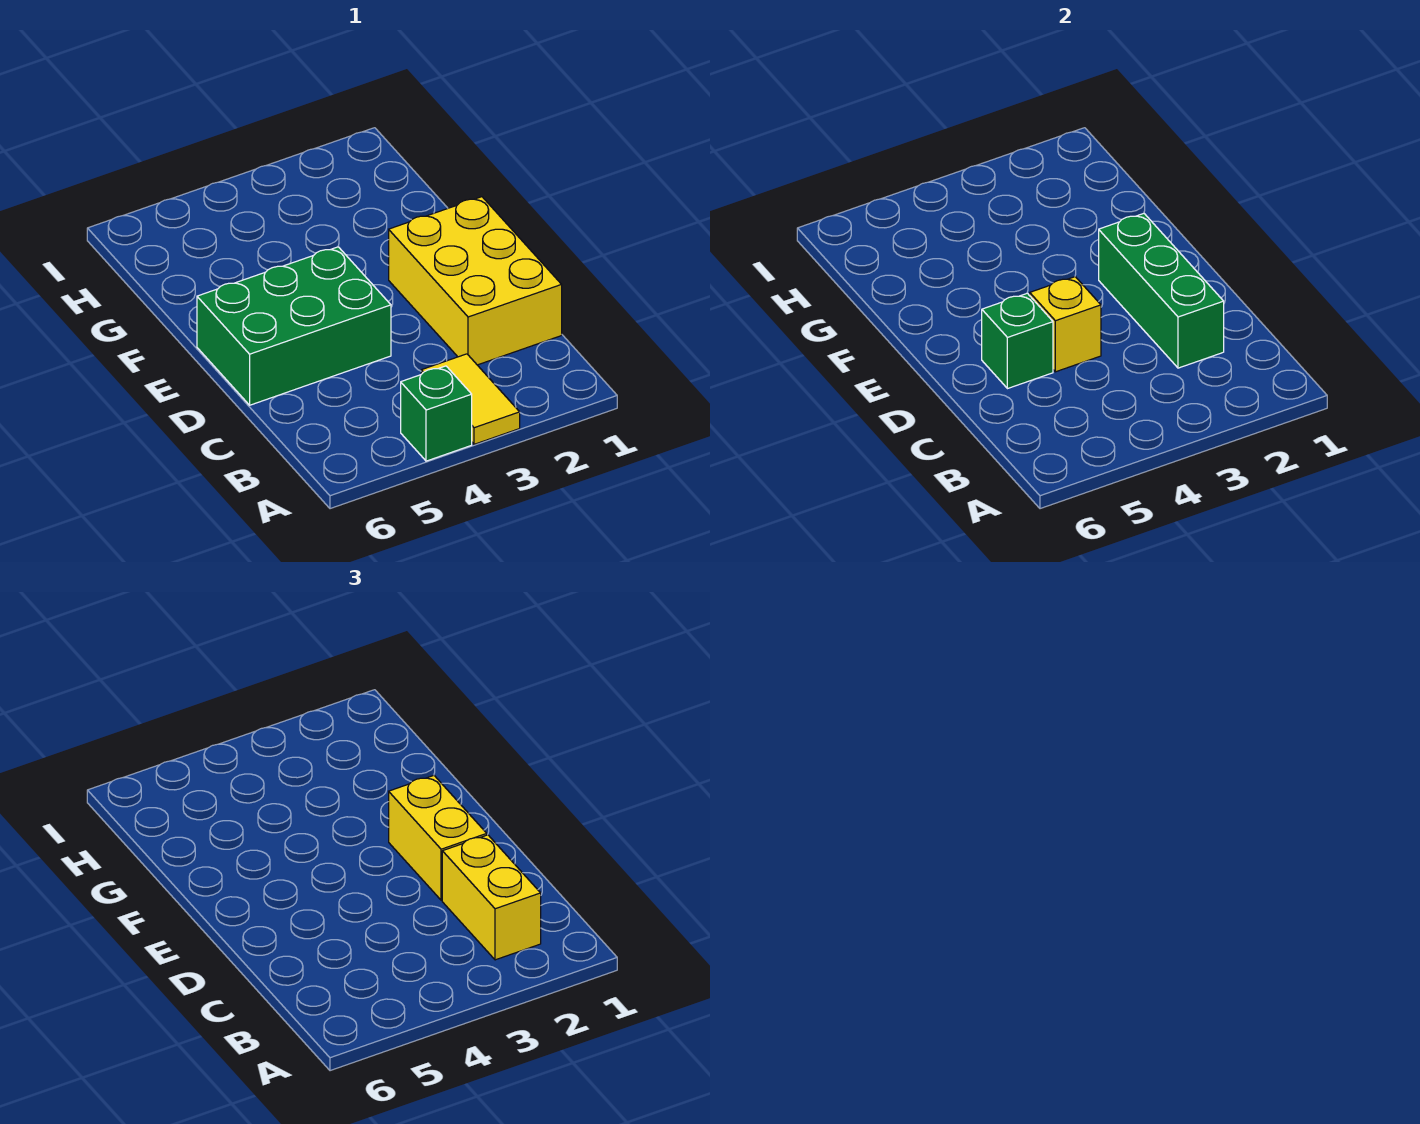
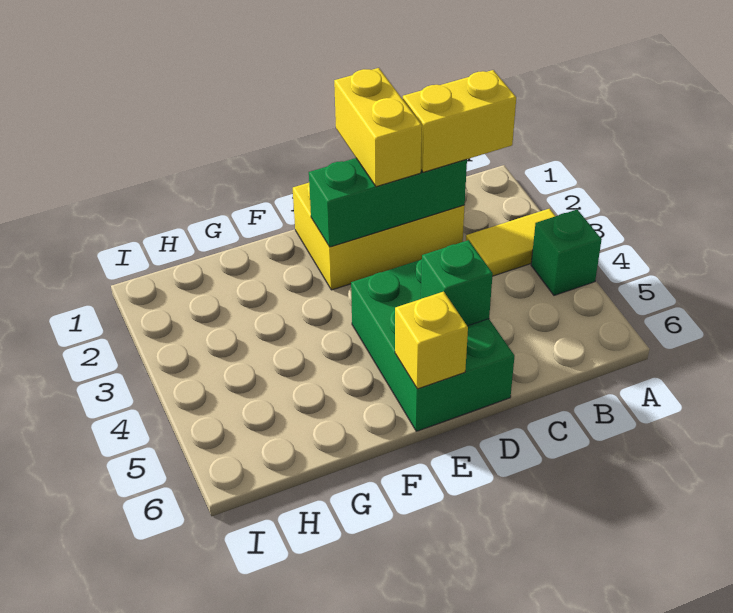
yellow 1x2 brick [389,776,487,900] -> yellow 1x2 brick turned to [334,68,422,187]
yellow 1x1 brick [1030,277,1101,372] -> yellow 1x1 brick moved to [395,292,468,389]

